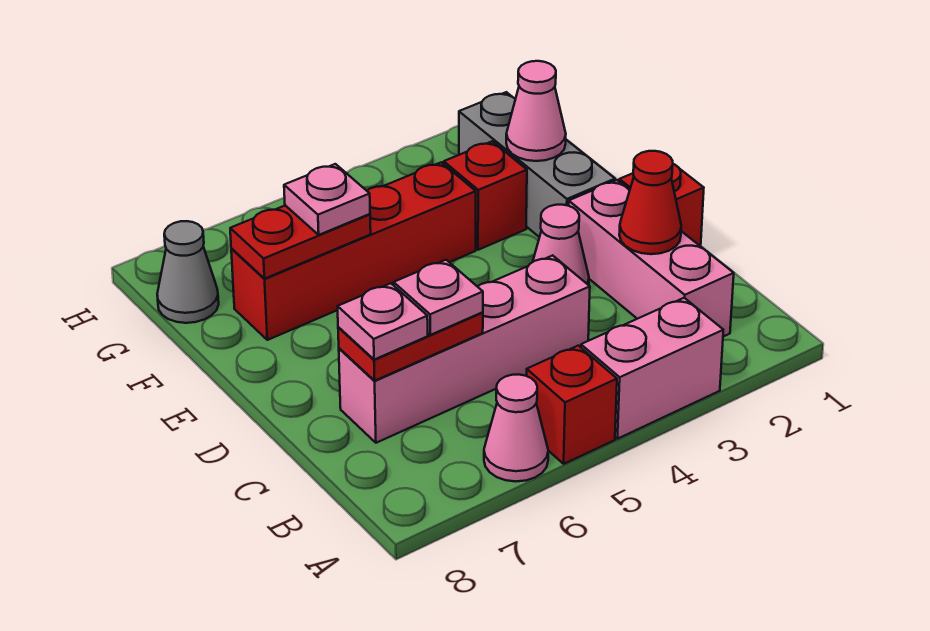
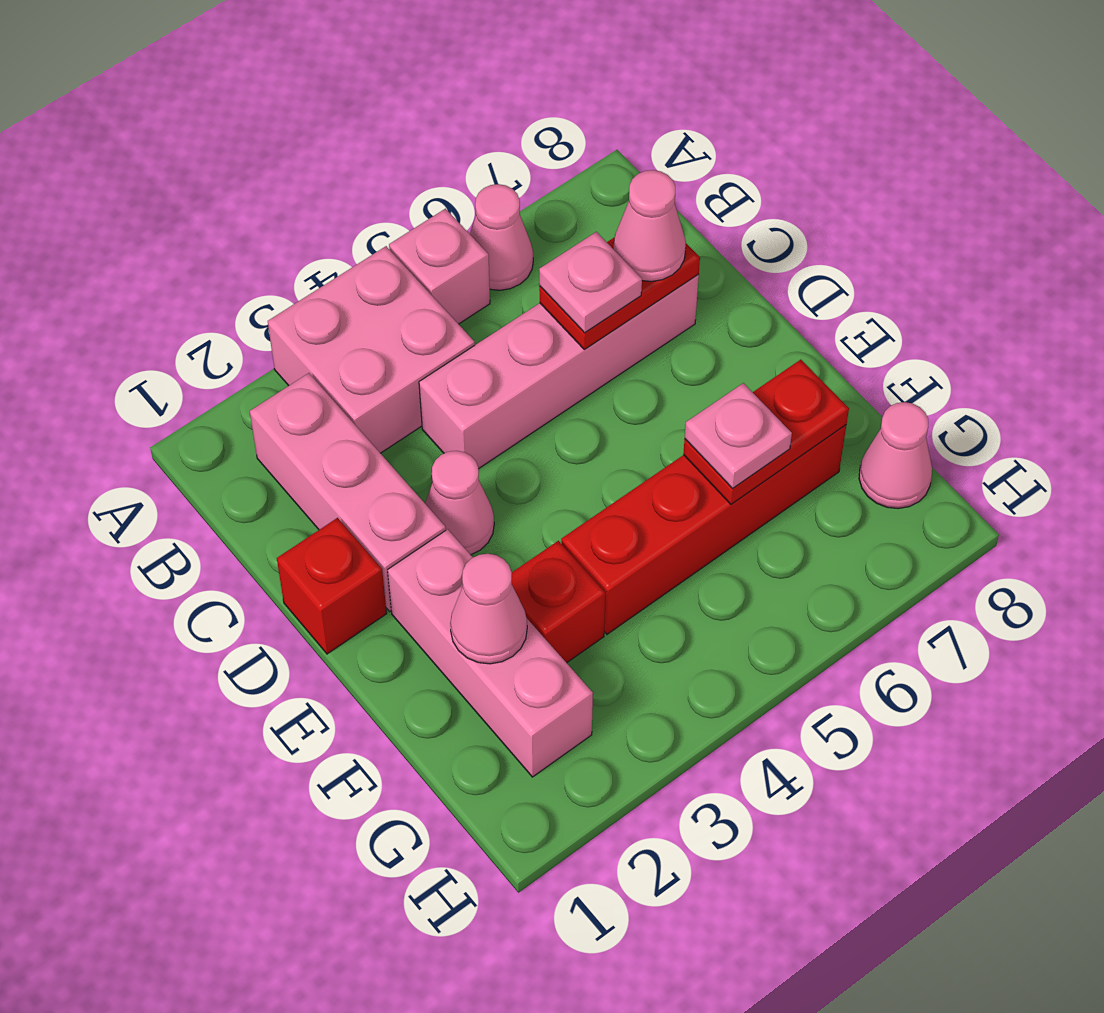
pink 1x2 brick [581,298,723,439] -> pink 2x2 brick [268,246,475,453]
red 1x1 brick [527,346,617,464] -> pink 1x1 brick [389,209,490,324]
red 1x1 cone [619,151,681,254] -> none
pink 1x1 plate [338,283,428,360] -> pink 1x1 cone [614,170,686,281]
grey 1x3 brick [459,92,615,237] -> pink 1x3 brick [388,529,593,777]
grey 1x1 cone [157,221,219,323] -> pink 1x1 cone [859,402,932,509]

